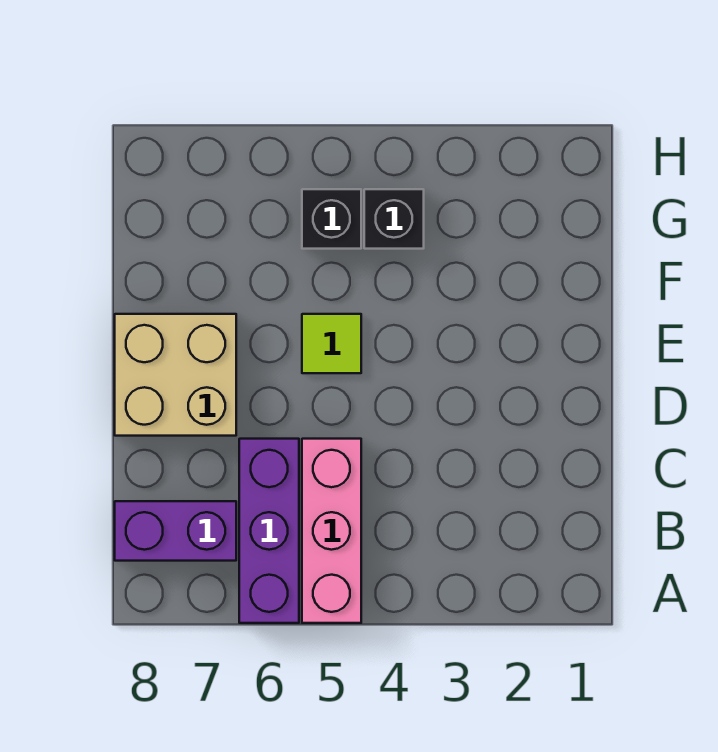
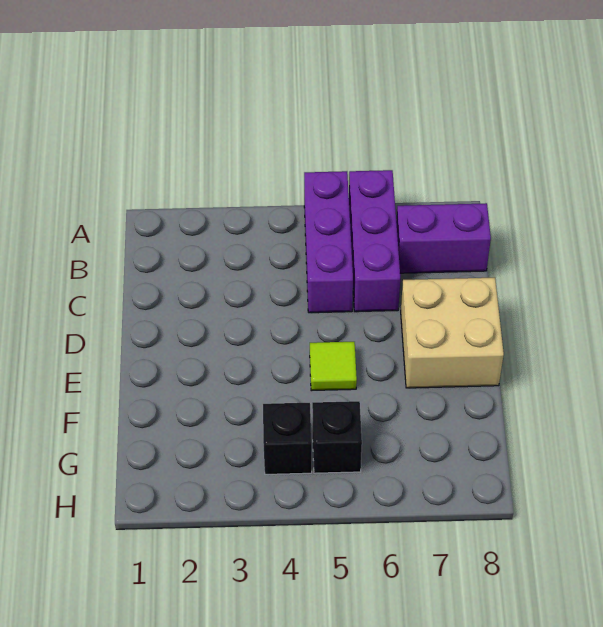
pink 1x3 brick [302,439,361,623] -> purple 1x3 brick [304,171,353,313]

